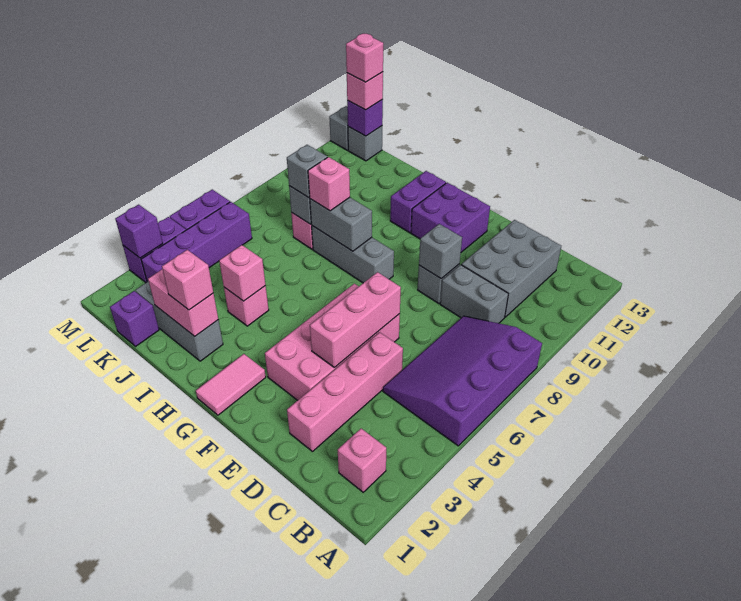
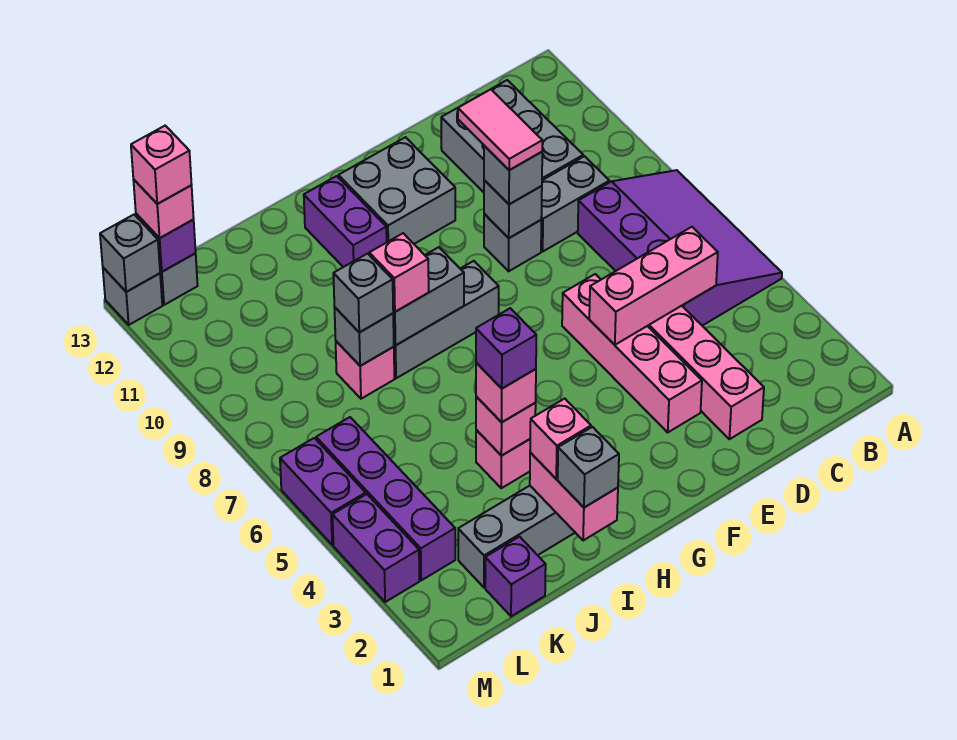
purple 3x4 slope [383,316,542,446] -> purple 3x4 slope turned to [578,170,782,326]
pink 1x1 brick [338,429,386,492] -> pink 1x1 brick moved to [476,363,536,422]
pink 2x4 brick [265,284,400,400] -> pink 1x4 brick [562,274,702,432]
pink 1x3 brick [310,272,401,368] -> pink 1x3 brick turned to [589,227,718,345]
none -> grey 1x1 brick [484,146,542,204]
purple 2x2 brick [411,183,490,252] -> grey 2x2 brick [338,137,455,244]
pink 1x2 tile [196,354,266,415] -> pink 1x2 tile moved to [458,89,543,170]
none -> grey 1x1 brick [558,427,619,508]
pink 1x2 brick [148,269,218,336] -> pink 1x2 brick turned to [530,453,618,541]
purple 1x1 brick [115,205,163,258] -> purple 1x1 brick moved to [476,308,536,388]
none -> grey 1x1 brick [100,215,160,292]

